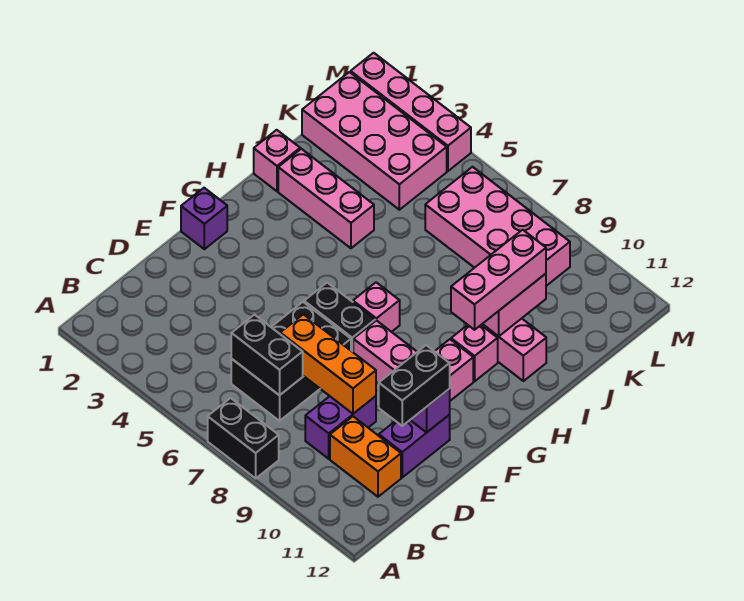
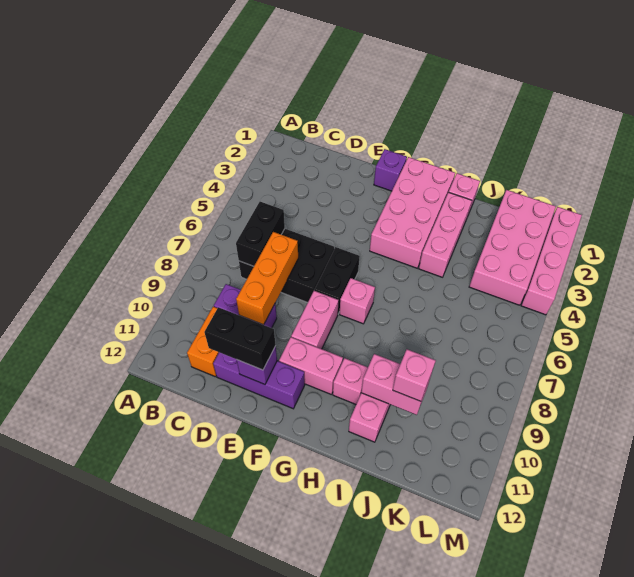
black 1x2 brick [208,398,279,478] -> none
purple 1x2 brick [379,415,450,477] -> purple 1x3 brick [213,352,305,409]
pink 1x3 brick [451,230,546,330] -> pink 1x1 brick [393,349,436,401]
pink 2x4 brick [425,167,570,286] -> pink 2x4 brick moved to [370,157,455,268]

